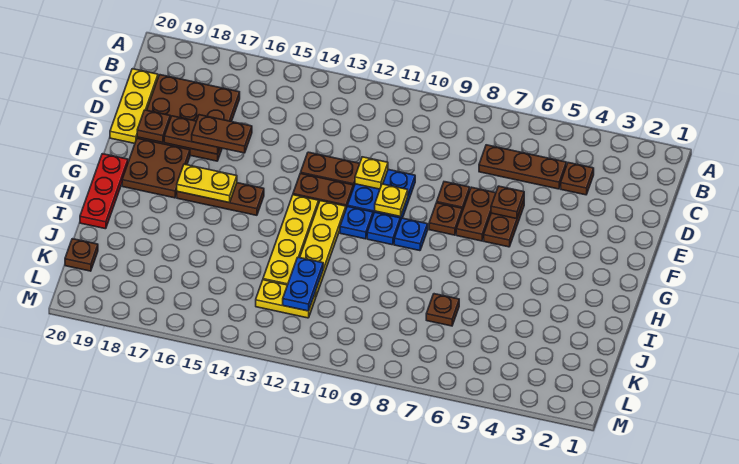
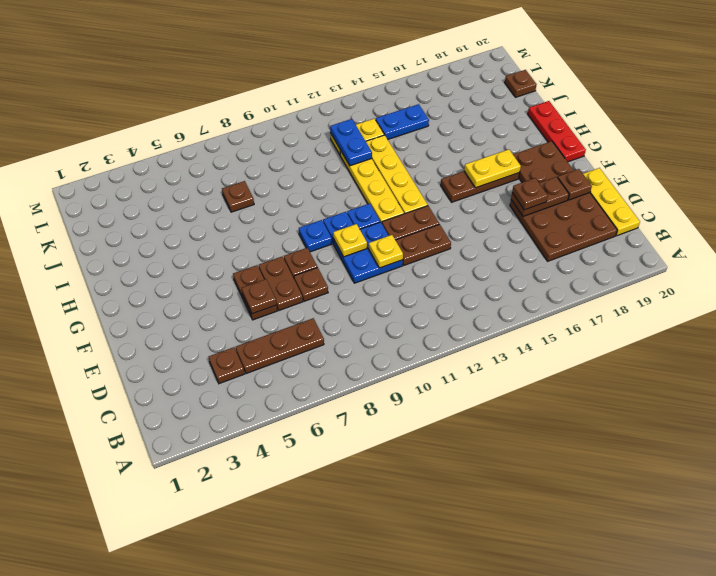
brown 1x2 plate [192,115,252,153] -> brown 1x1 plate [512,178,548,210]
none -> blue 1x2 plate [376,104,429,139]

